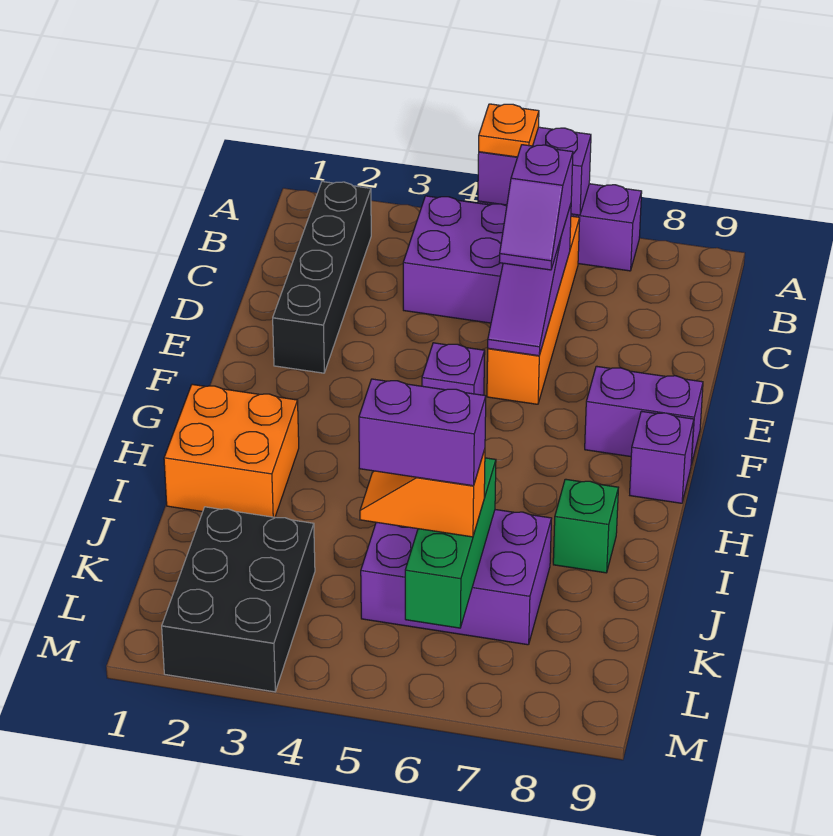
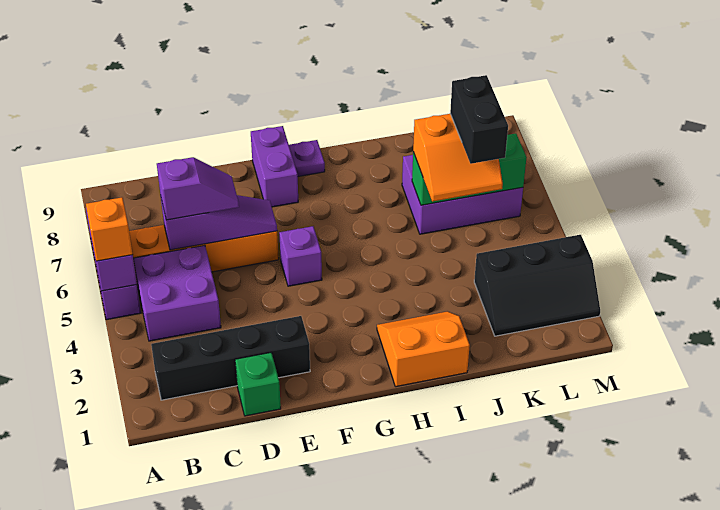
orange 1x1 plate [479,104,539,157] -> orange 1x1 brick [86,197,133,261]
purple 1x1 brick [630,411,694,503] -> purple 1x1 plate [289,140,325,176]
orange 2x2 brick [164,384,299,517] -> orange 2x2 slope [377,311,470,387]
green 1x1 brick [553,479,618,573] -> green 1x1 brick moved to [235,353,281,416]
purple 2x3 brick [361,510,552,645] -> purple 2x3 brick turned to [402,155,523,234]
black 2x3 brick [162,507,315,692] -> black 2x3 slope [474,235,600,336]
orange 1x2 slope [360,449,485,537] -> orange 2x2 slope [413,114,503,201]
purple 1x2 brick [359,379,486,486] -> black 1x2 brick [450,75,508,164]

